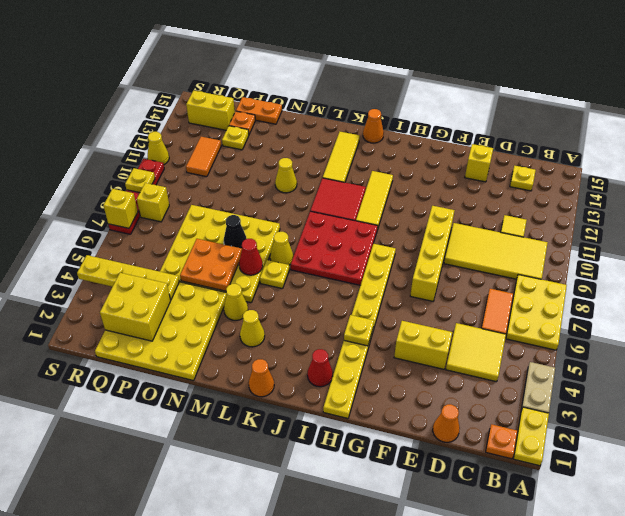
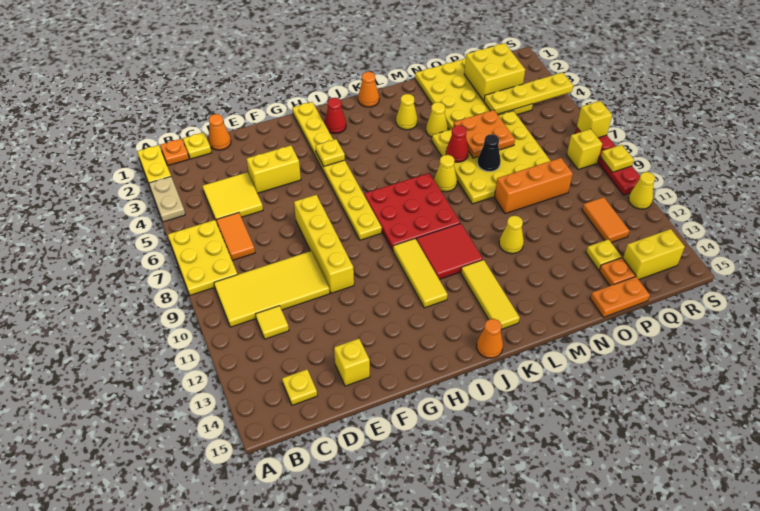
yellow 1x1 plate [260,260,289,289] -> yellow 1x1 plate moved to [183,132,212,159]
none -> orange 1x3 brick [494,158,573,214]

